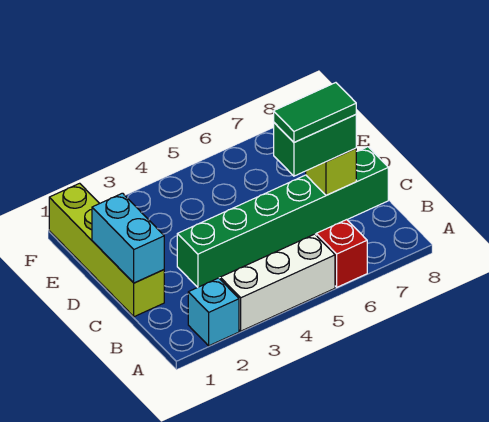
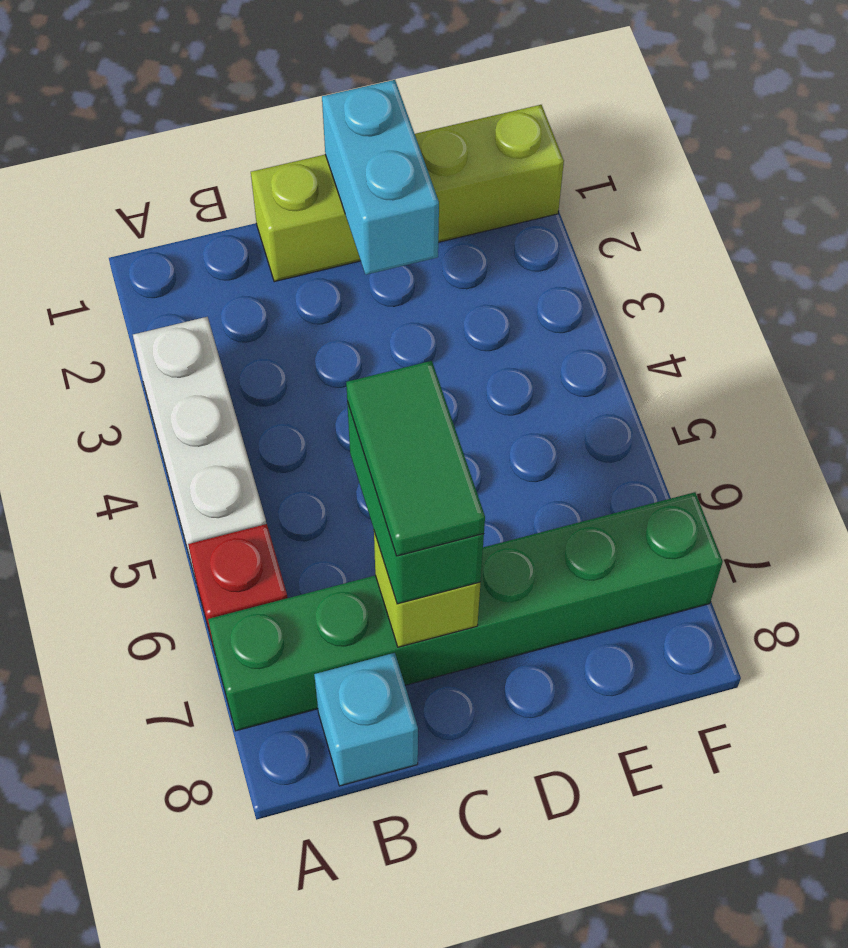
cyan 1x1 brick [188,278,239,346] -> cyan 1x1 brick moved to [314,653,418,786]
cyan 1x2 brick [92,193,164,283] -> cyan 1x2 brick turned to [322,80,439,275]
green 1x6 brick [177,147,388,287] -> green 1x6 brick turned to [208,492,723,731]

